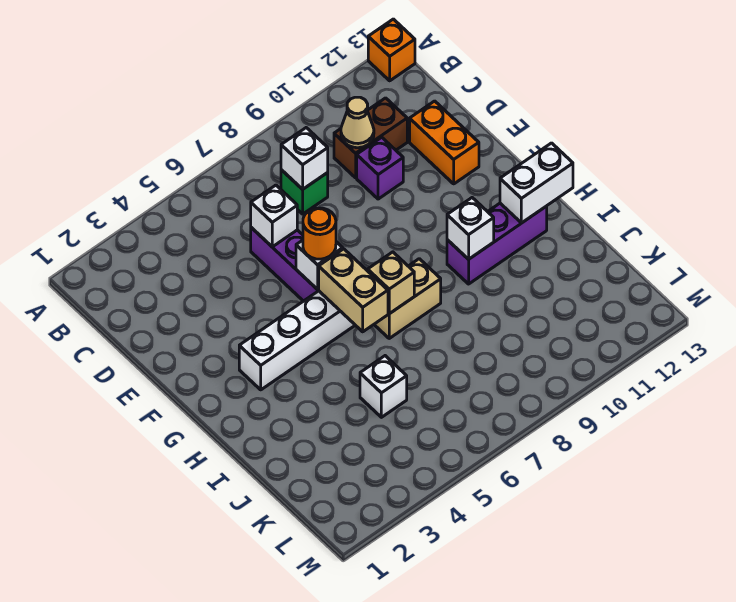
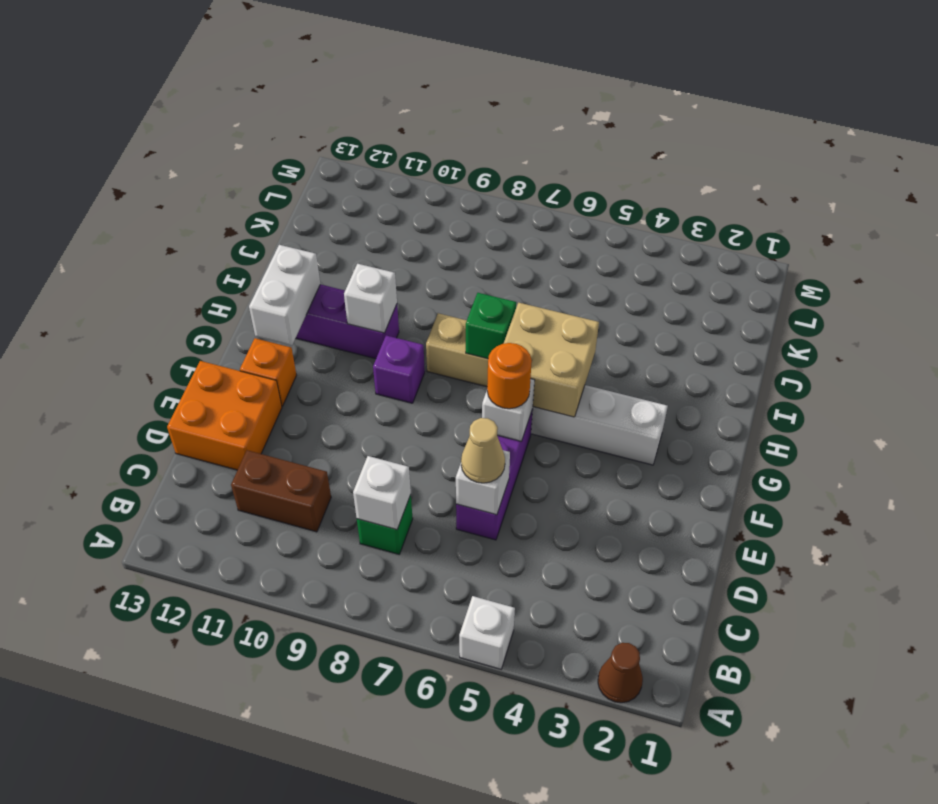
none -> brown 1x1 cone [598,643,643,703]
orange 1x1 brick [368,19,415,81] -> orange 1x1 brick moved to [240,338,297,406]
tan 1x1 cone [341,97,374,148] -> tan 1x1 cone moved to [461,418,505,483]
purple 1x1 brick [357,137,403,199] -> purple 1x1 brick moved to [373,335,425,403]
orange 1x2 brick [410,101,479,184] -> orange 2x2 brick [167,361,282,470]
tan 1x2 brick [319,249,388,332] -> tan 2x2 brick [504,303,599,417]
tan 1x1 brick [368,252,414,314] -> green 1x1 brick [466,293,516,359]
white 1x2 brick [500,143,573,223] -> white 1x2 brick turned to [249,245,320,345]
white 1x1 brick [360,356,407,417] -> white 1x1 brick moved to [459,596,515,669]

